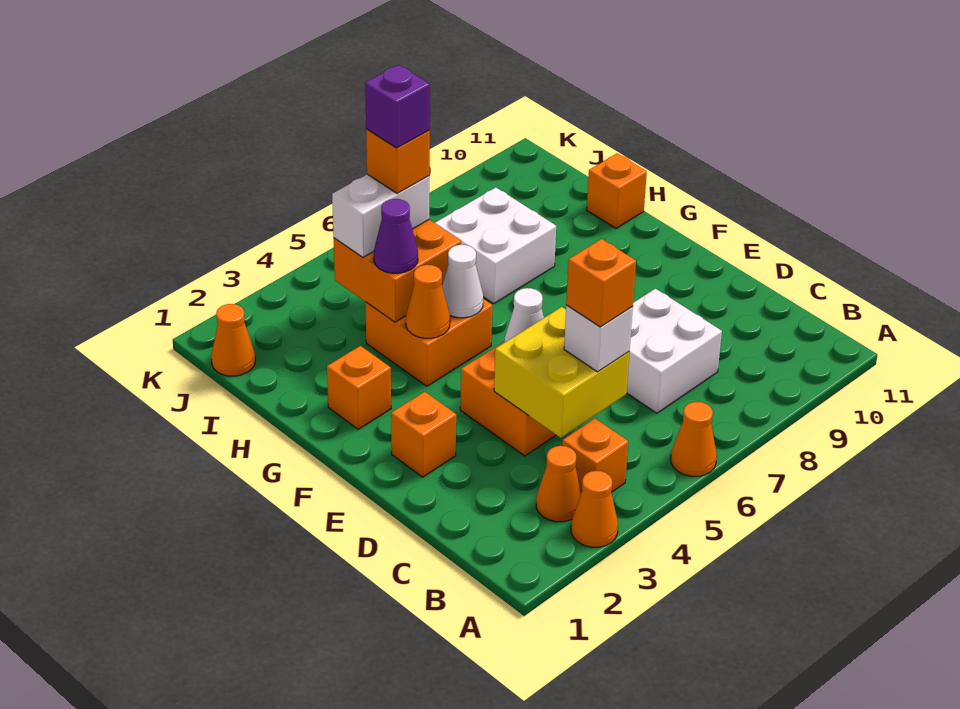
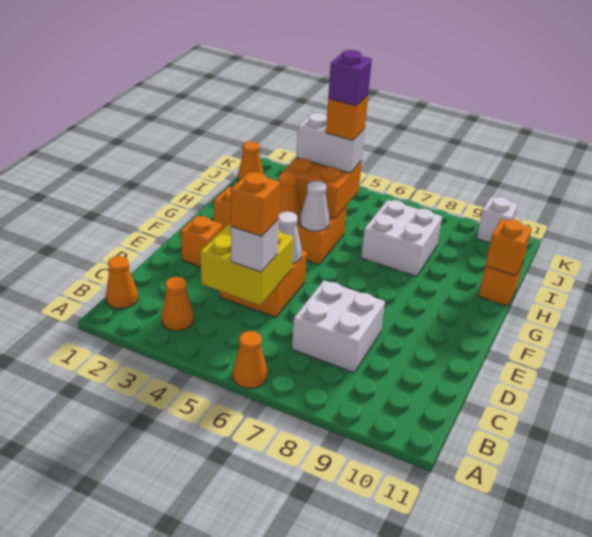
orange 1x1 cone [571,471,618,547] -> orange 1x1 cone moved to [106,256,138,309]
orange 1x1 brick [562,418,628,492] -> orange 1x1 brick moved to [485,219,532,276]
purple 1x1 cone [374,199,418,273] -> none
none -> white 1x1 brick [477,197,518,242]

